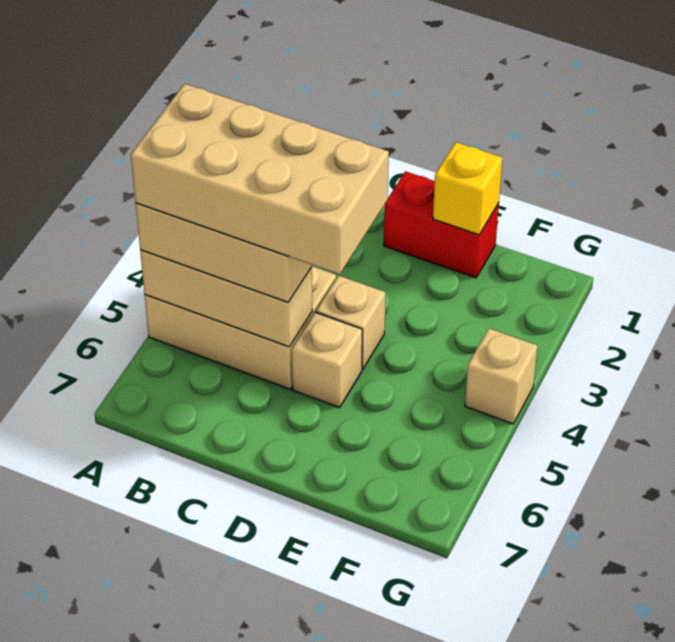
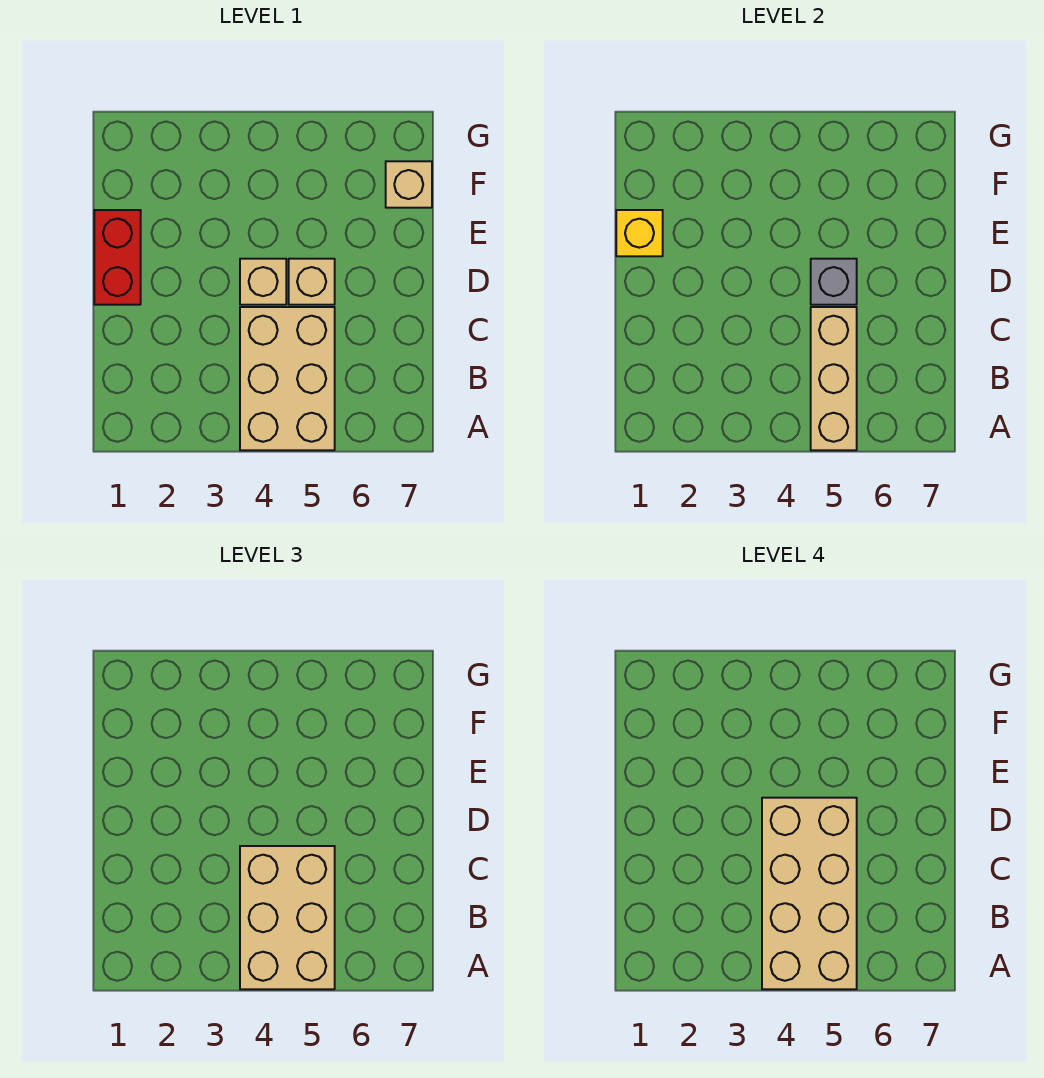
none -> grey 1x1 brick [811,259,857,305]
tan 1x1 brick [465,328,537,424] -> tan 1x1 brick moved to [386,161,432,208]

